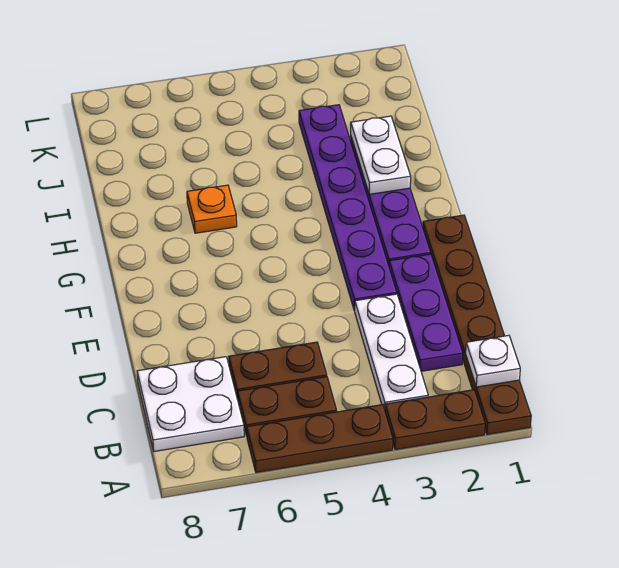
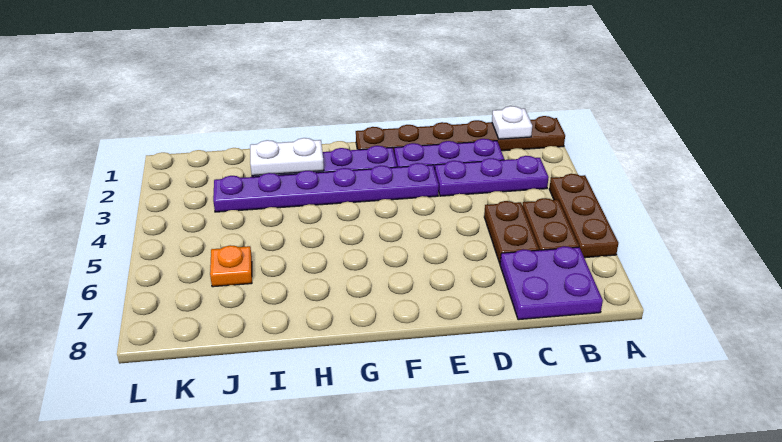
brown 1x2 plate [385,390,485,450] -> none
white 1x3 plate [354,294,428,409] -> purple 1x3 plate [435,156,549,196]
white 2x2 plate [137,357,244,451] -> purple 2x2 plate [500,246,603,320]
orange 1x1 plate [187,185,237,233] -> orange 1x1 plate moved to [210,245,252,287]

